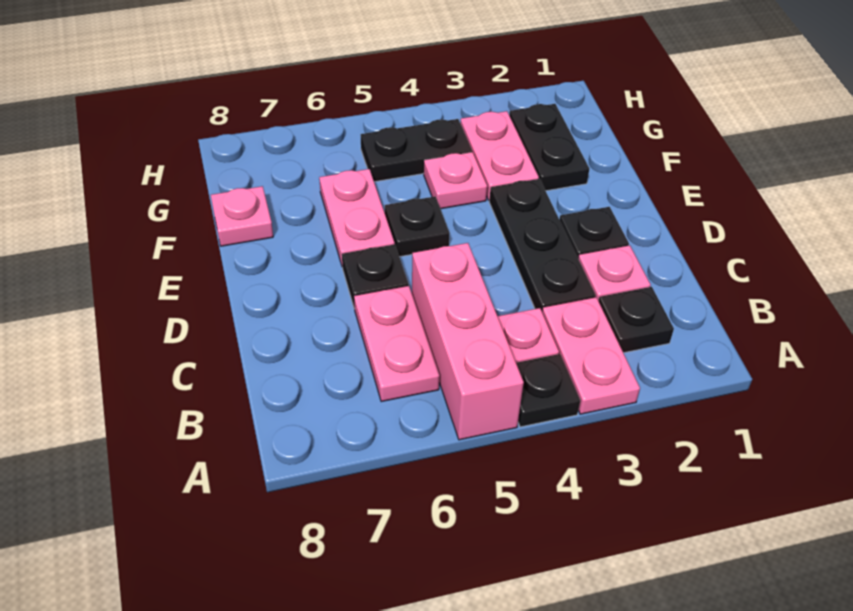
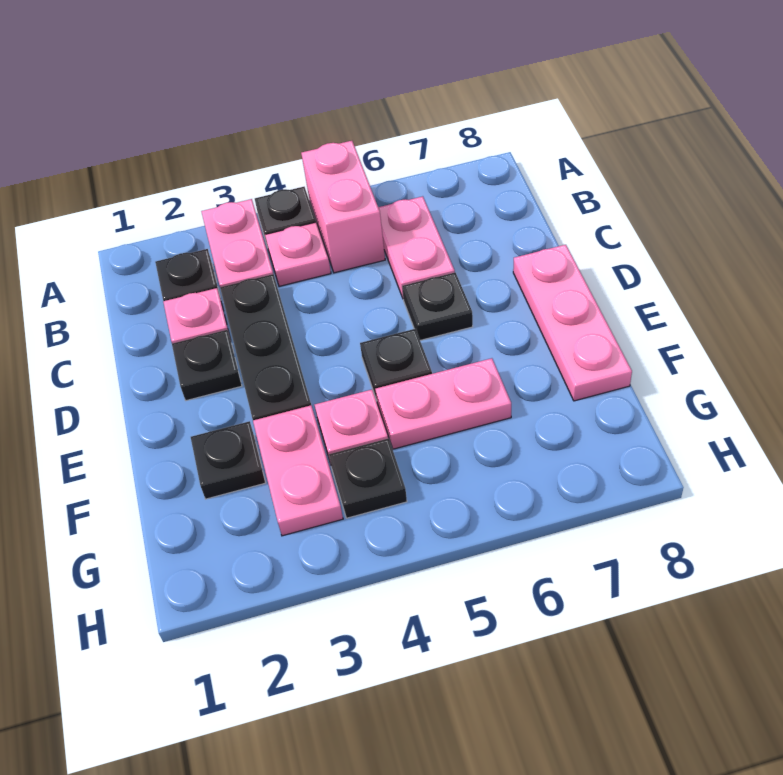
pink 1x3 brick [412,243,524,440] -> pink 1x2 brick [301,141,385,273]
pink 1x2 plate [319,169,395,265] -> pink 1x2 plate turned to [375,358,511,449]
black 1x2 plate [509,104,589,191] -> black 1x1 plate [191,421,265,499]
pink 1x1 plate [211,186,273,246] -> pink 1x3 plate [513,245,632,401]
black 1x2 plate [361,119,472,182] -> black 1x1 plate [329,438,407,518]

